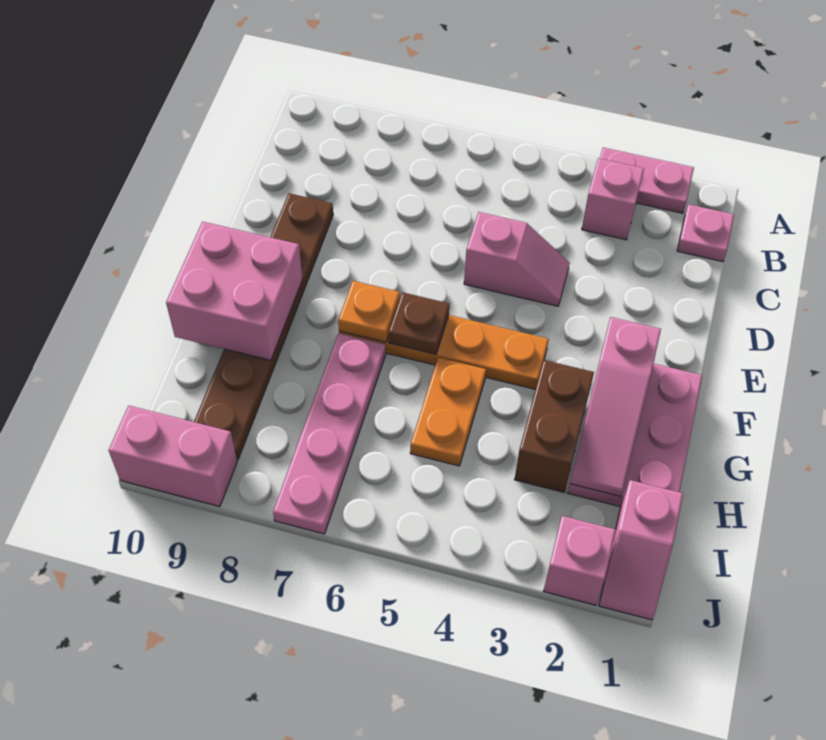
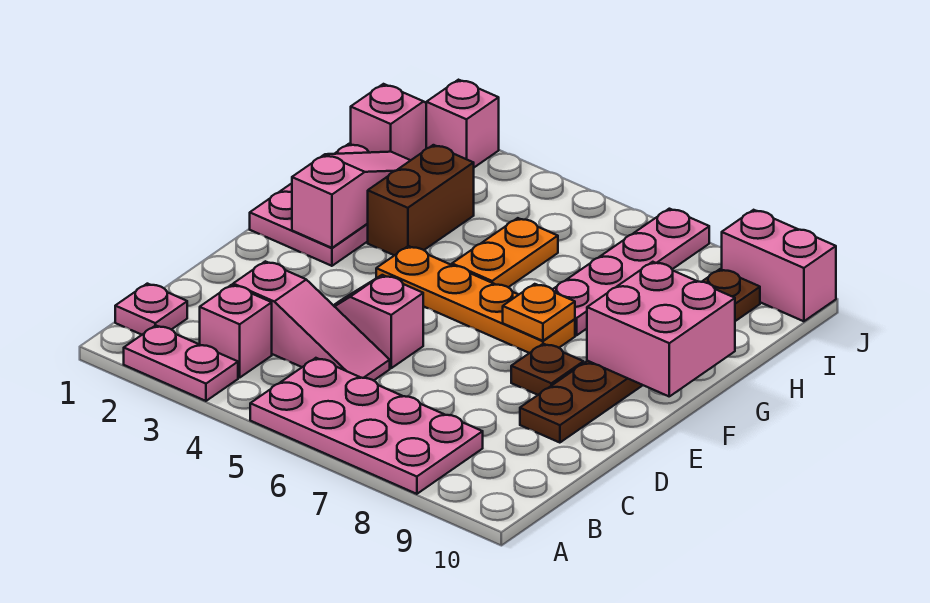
none -> pink 2x4 plate [250,358,483,494]
none -> pink 1x3 slope [233,261,390,381]
brown 1x1 plate [388,292,449,354] -> brown 1x1 plate moved to [511,344,583,395]

